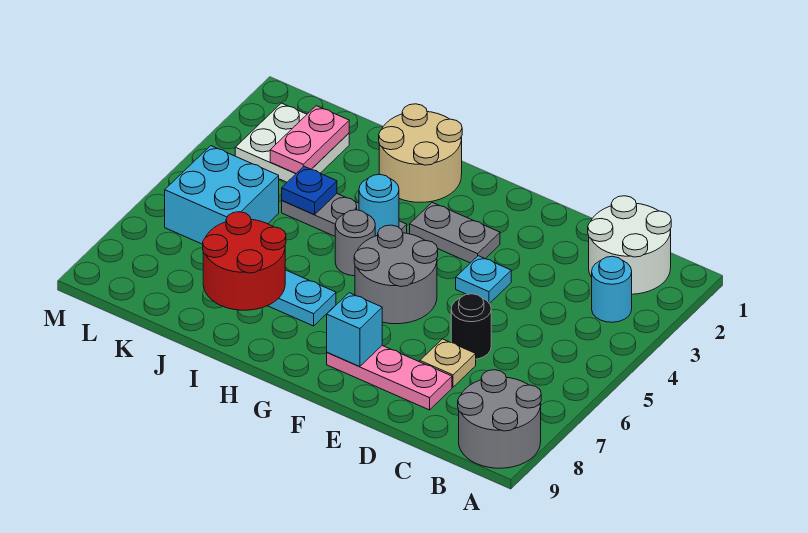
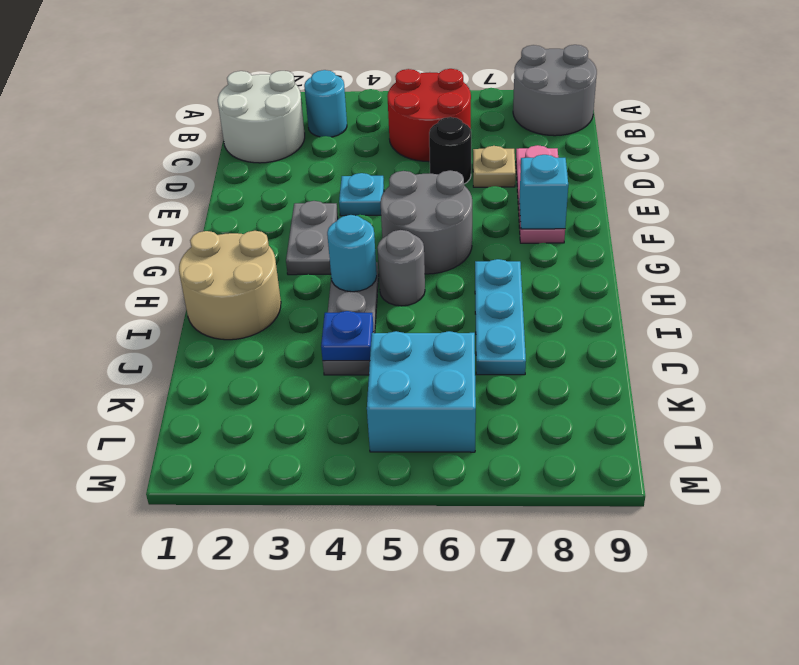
red 2x2 round brick [203,212,286,310] -> red 2x2 round brick moved to [387,69,471,162]
white 2x2 plate [235,103,349,182] -> none
pink 1x2 plate [270,106,349,173] -> none

